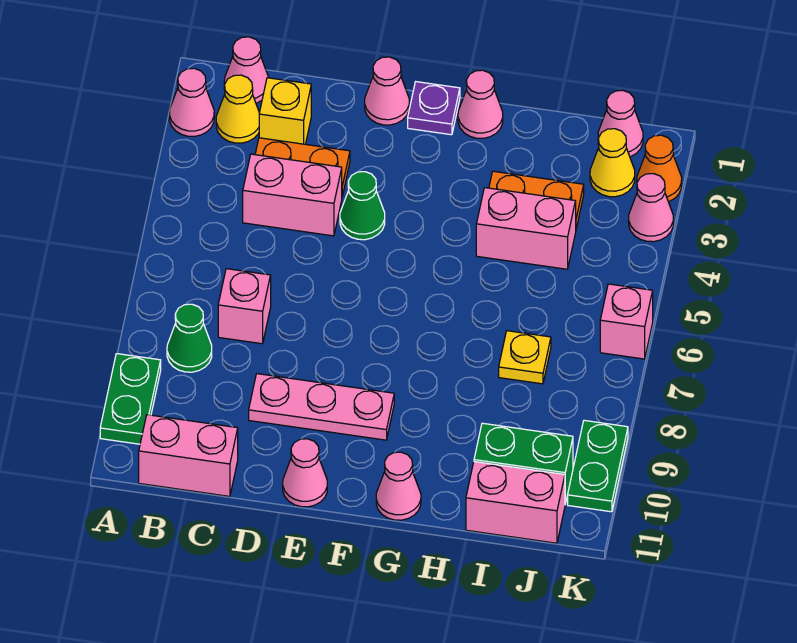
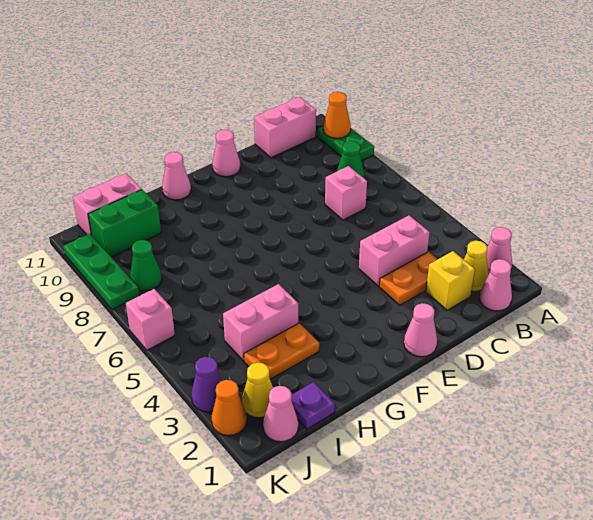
none -> orange 1x1 cone [323,92,351,138]
pink 1x3 plate [249,374,394,440] -> none
green 1x1 cone [340,172,385,240] -> green 1x1 cone moved to [130,240,162,291]
purple 1x1 plate [408,82,460,135] -> purple 1x1 plate moved to [291,382,335,429]
pink 1x1 cone [458,70,503,138] -> none
yellow 1x1 plate [499,331,551,384] -> none
pink 1x1 cone [629,174,673,242] -> purple 1x1 cone [191,357,222,412]
green 1x2 plate [568,420,628,512] -> green 1x3 plate [63,234,139,310]

